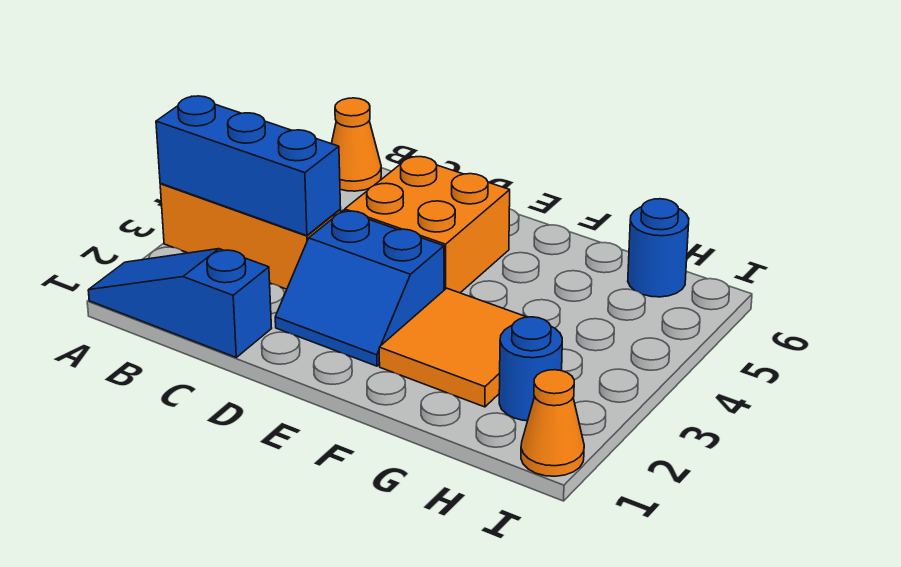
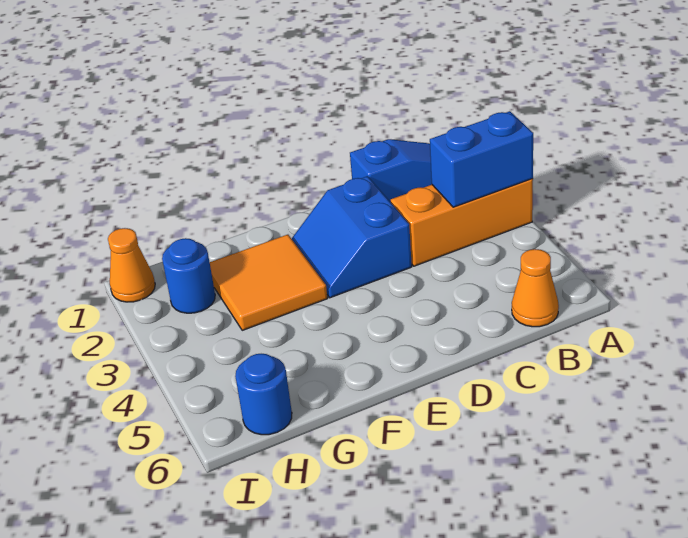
blue 1x3 brick [156,96,341,236] -> blue 1x2 brick [430,111,533,207]
blue 2x2 slope [275,210,444,366] -> blue 2x2 slope turned to [292,176,412,298]
orange 2x2 brick [345,156,510,293] -> none

